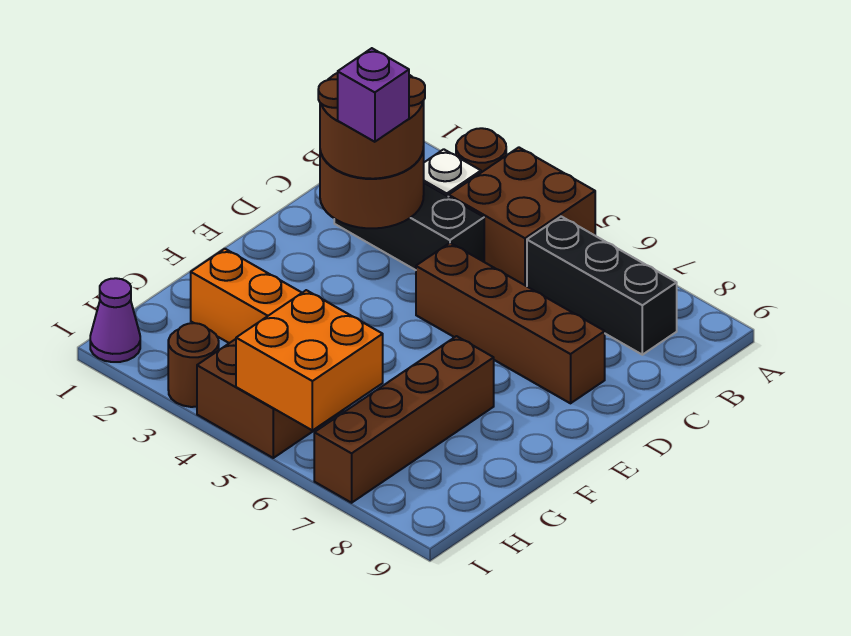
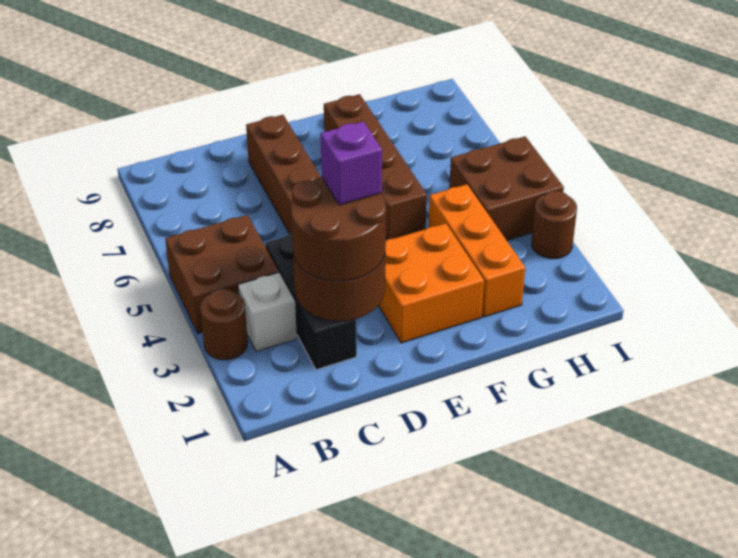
black 1x3 brick [527,216,677,355] -> none
brown 1x4 brick [314,336,494,503] -> brown 1x4 brick turned to [324,94,427,240]
orange 2x2 brick [236,290,383,430] -> orange 2x2 brick moved to [378,223,484,343]
purple 1x1 cone [90,278,140,362] -> none

